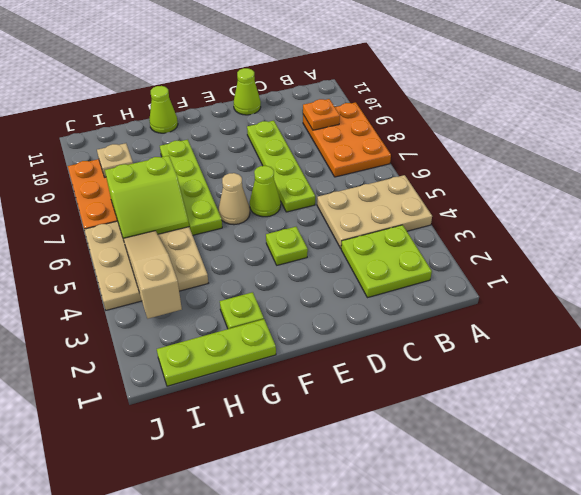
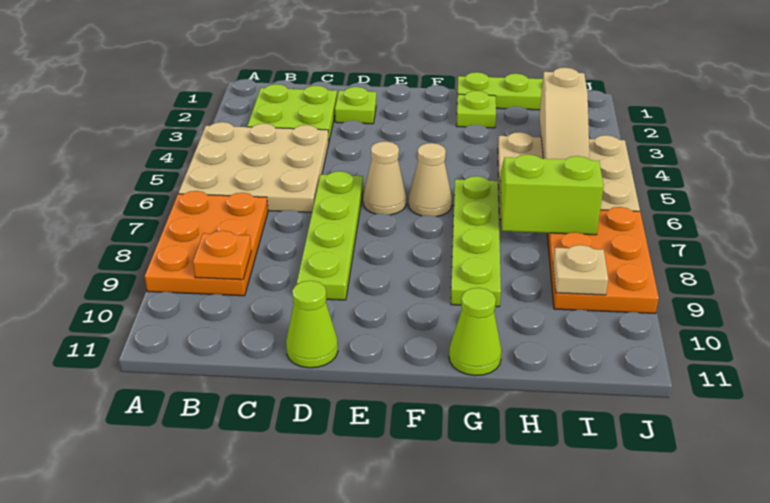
tan 2x3 plate [317,175,432,248] -> tan 3x3 plate [179,122,329,212]
lime 1x1 plate [266,227,308,265] -> lime 1x1 plate moved to [335,87,376,124]
lime 1x1 cone [250,166,281,217] -> tan 1x1 cone [363,141,406,215]

